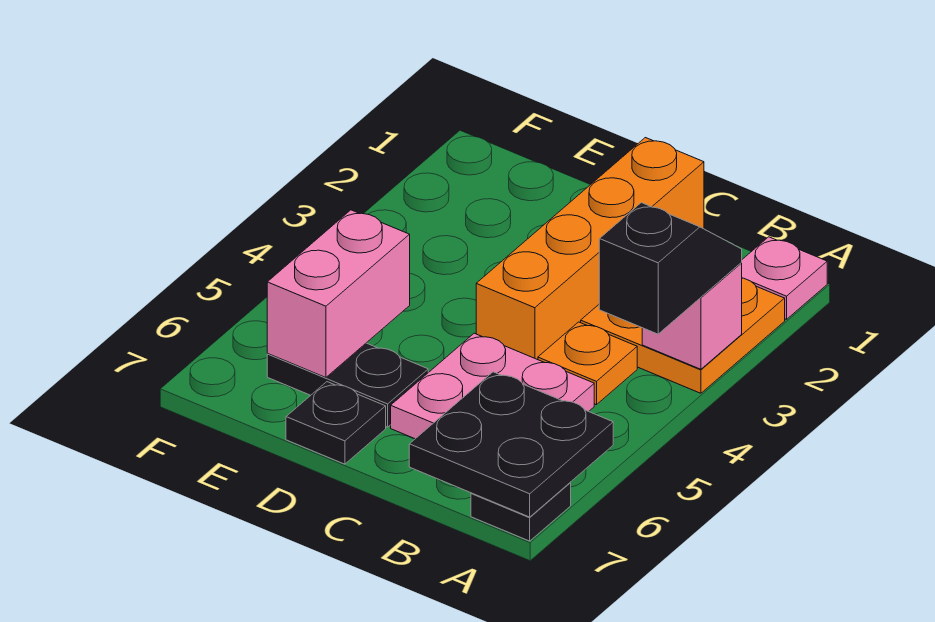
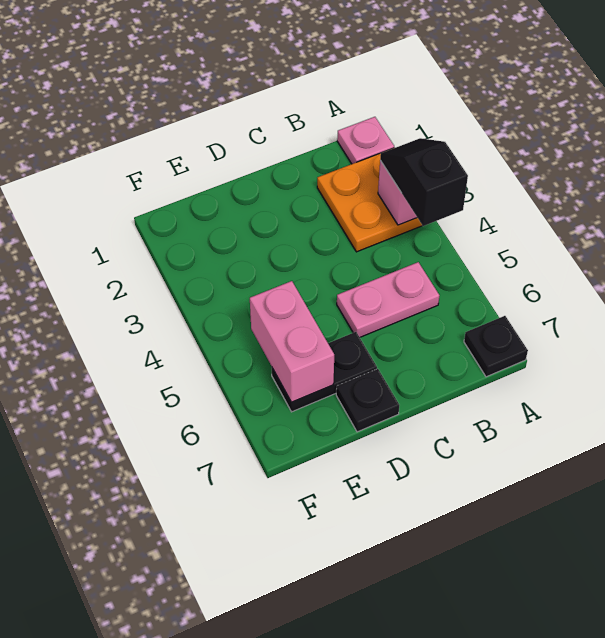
black 2x2 plate [409,372,613,517] -> none
orange 1x1 plate [538,322,637,405] -> none
pink 2x2 plate [391,333,594,439] -> pink 1x2 plate [337,262,439,337]
orange 1x4 brick [476,138,704,360] -> none

